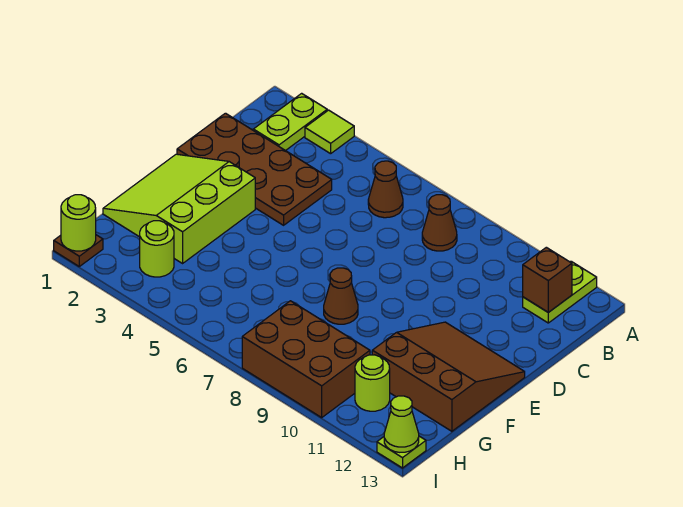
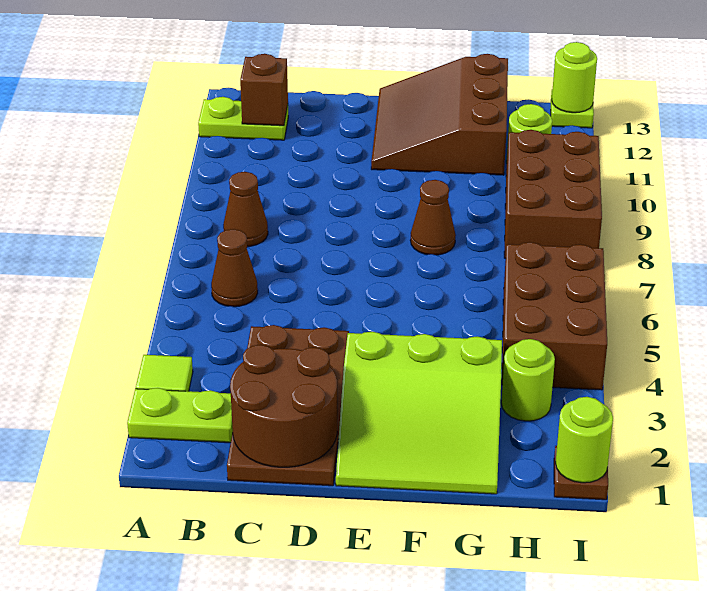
none -> brown 2x2 round brick [230,345,337,467]
none -> brown 2x3 brick [502,242,607,390]
lime 1x1 cone [384,396,419,452] -> lime 1x1 round brick [552,42,597,113]

